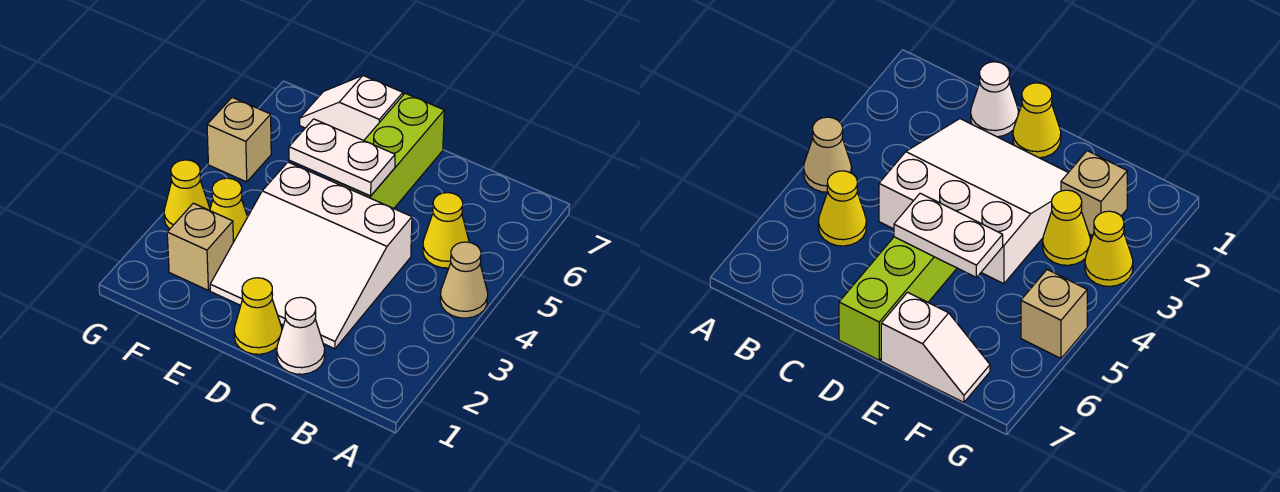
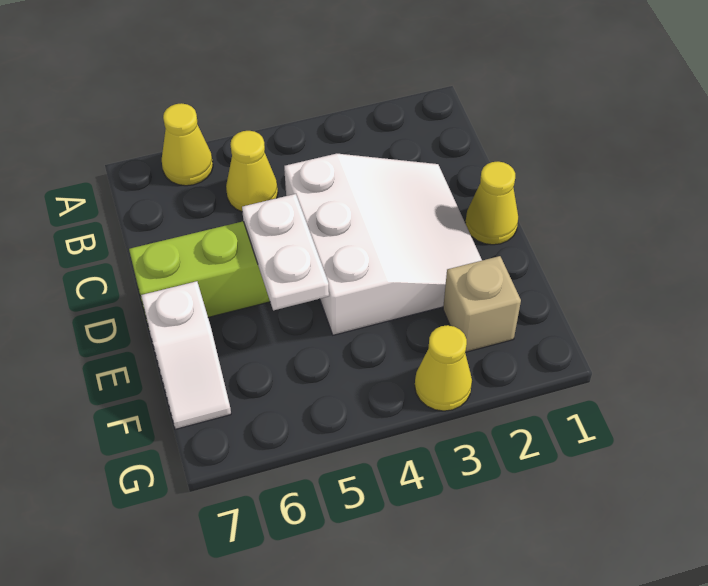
tan 1x1 cone [440,242,488,318] -> none
white 1x1 cone [277,297,325,374] -> none
yellow 1x1 cone [210,178,248,242] -> yellow 1x1 cone moved to [162,103,213,186]
tan 1x1 brick [207,97,271,182] -> none

